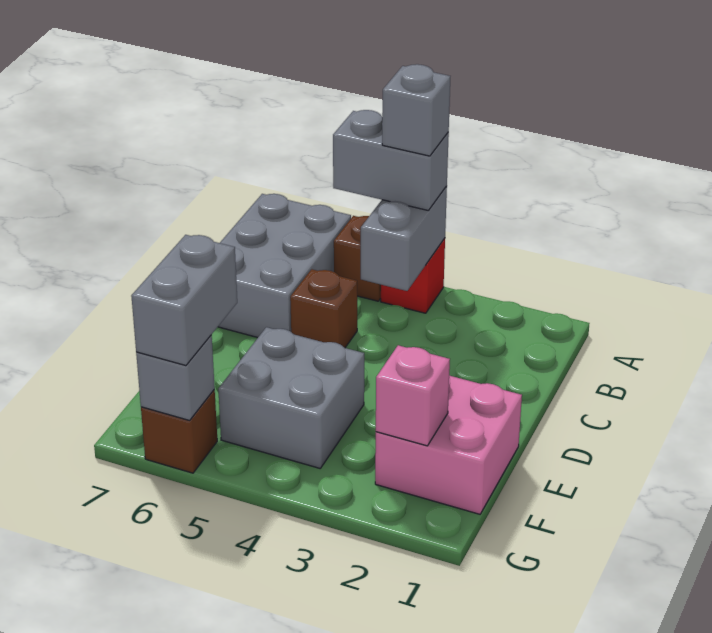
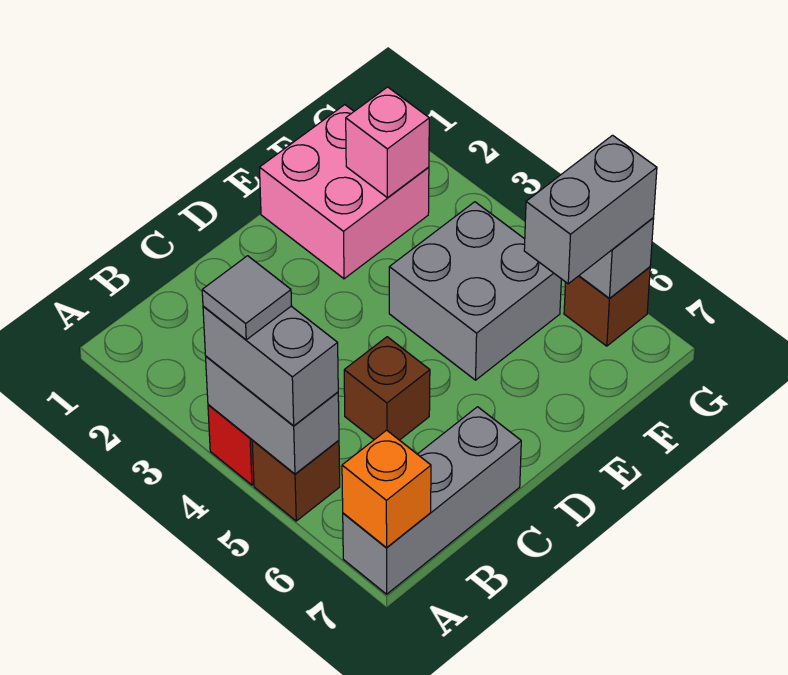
grey 1x2 brick [361,186,447,291] -> grey 1x2 brick turned to [206,356,339,474]
grey 1x1 brick [382,64,450,156] -> grey 1x1 tile [202,256,292,340]
grey 2x3 brick [218,194,351,338] -> grey 1x3 brick [343,407,521,594]
none -> orange 1x1 brick [342,430,431,548]

